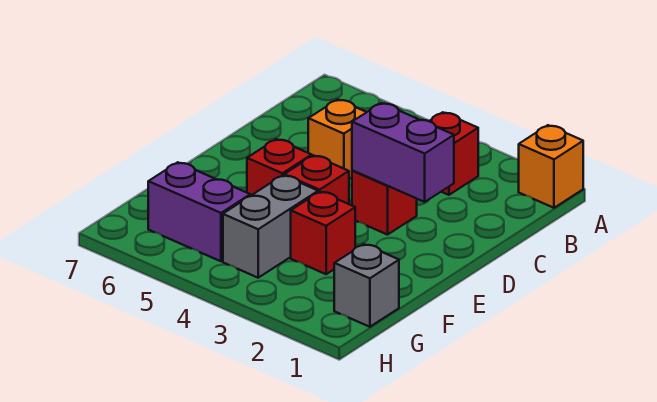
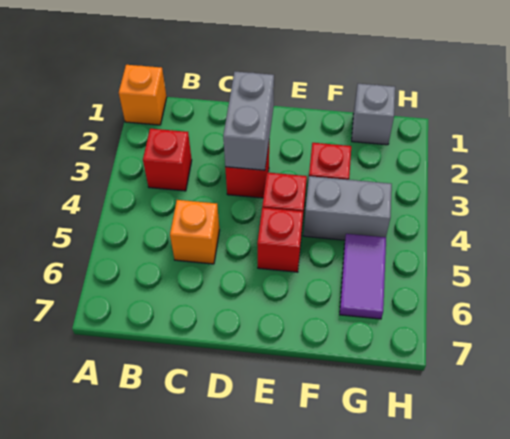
purple 1x2 brick [352,103,454,202] -> grey 1x2 brick [223,72,274,170]
purple 1x2 brick [148,162,250,261] -> purple 1x2 tile [340,234,386,319]

